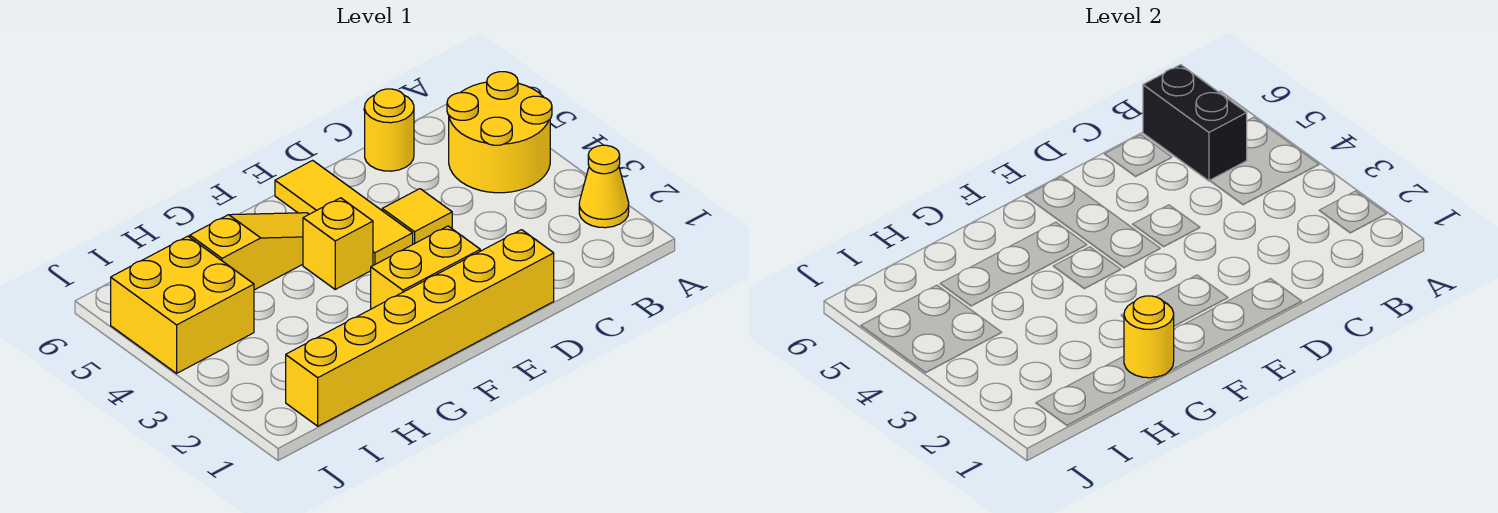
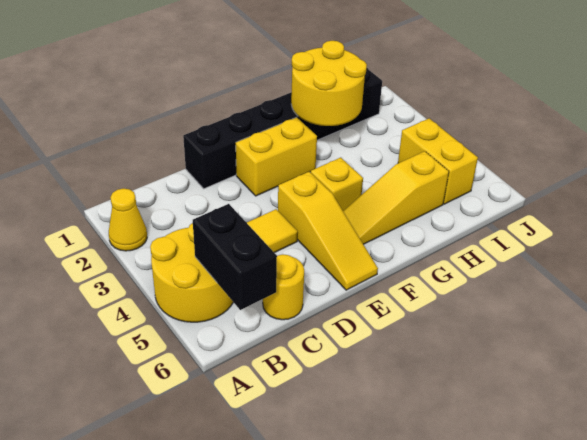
yellow 1x6 brick [286,230,554,426] -> black 1x6 brick [183,68,382,189]
yellow 1x3 tile [275,160,413,265] -> yellow 1x3 slope [278,172,378,290]
yellow 1x1 round brick [1124,296,1174,378] -> yellow 2x2 round brick [291,41,367,126]
yellow 2x2 brick [111,236,254,373] -> yellow 1x2 brick [398,118,478,204]

